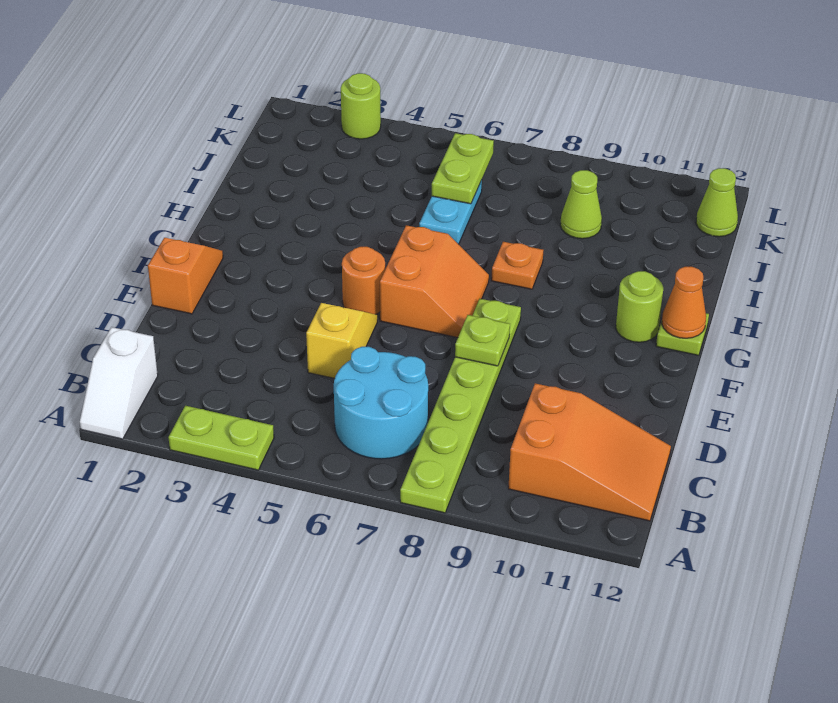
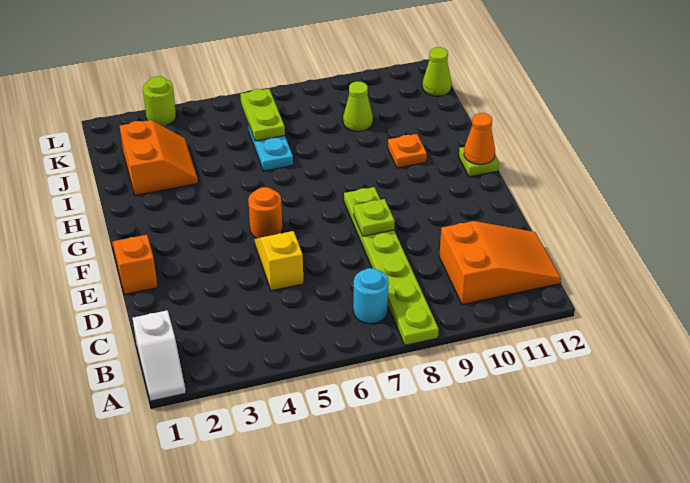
lime 1x2 plate [168,406,274,470] -> none
cyan 2x2 round brick [334,347,428,459] -> cyan 1x1 round brick [353,268,389,324]
orange 2x2 slope [380,225,489,338] -> orange 2x2 slope moved to [120,120,198,195]
lime 1x1 round brick [616,271,663,342] -> none
orange 1x1 plate [491,242,543,289] -> orange 1x1 plate moved to [388,134,427,168]

